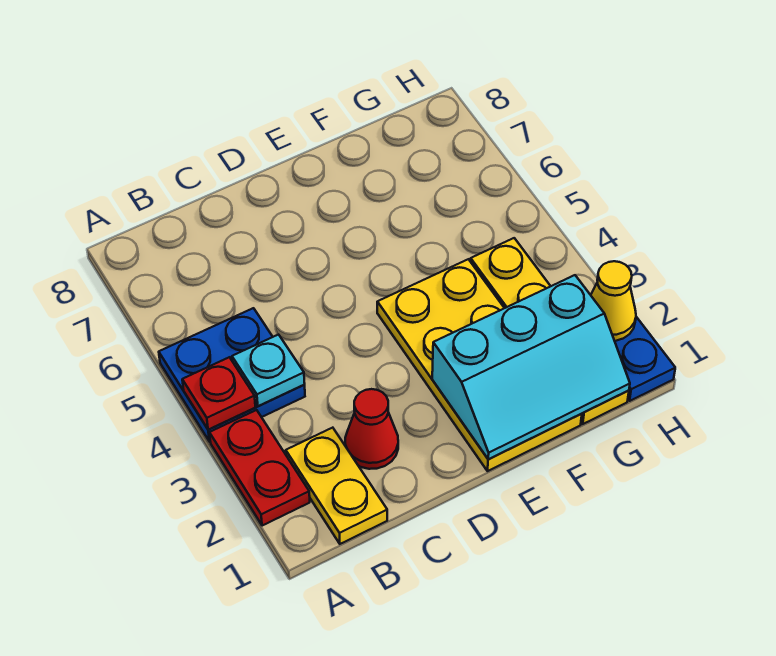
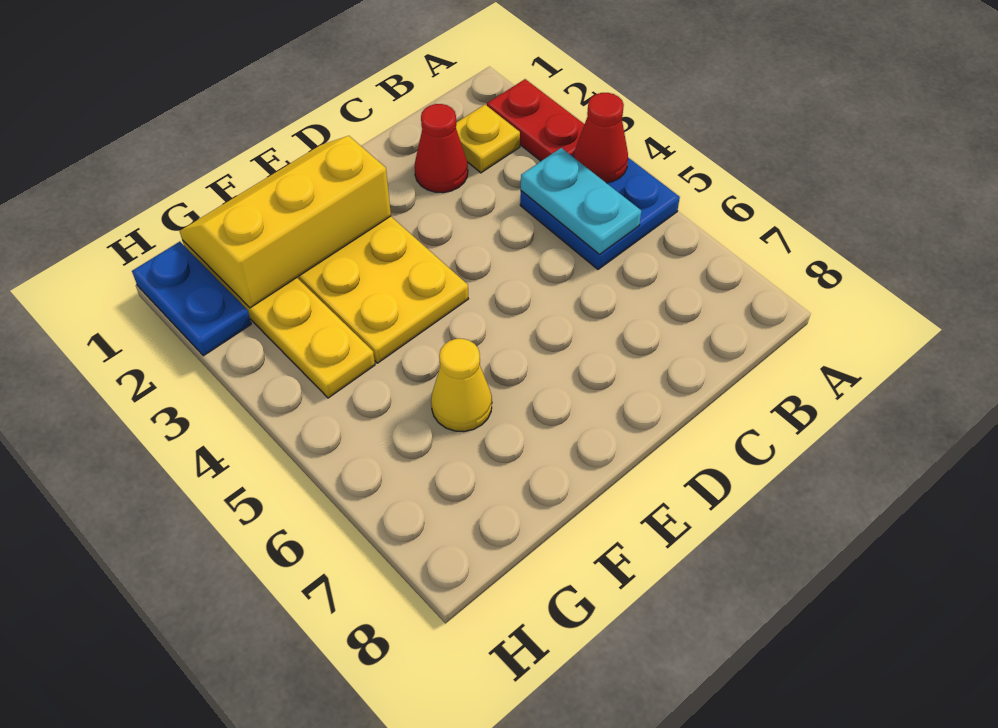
red 1x1 plate [182,357,255,430] -> red 1x1 cone [574,93,628,183]
yellow 1x2 plate [286,428,387,544] -> yellow 1x1 plate [456,105,520,173]
cyan 1x1 plate [232,334,305,406] -> cyan 1x2 plate [521,148,641,254]
cyan 2x3 slope [432,275,630,459] -> yellow 2x3 slope [180,136,391,308]
yellow 1x1 cone [591,261,636,341] -> yellow 1x1 cone moved to [431,339,492,432]

